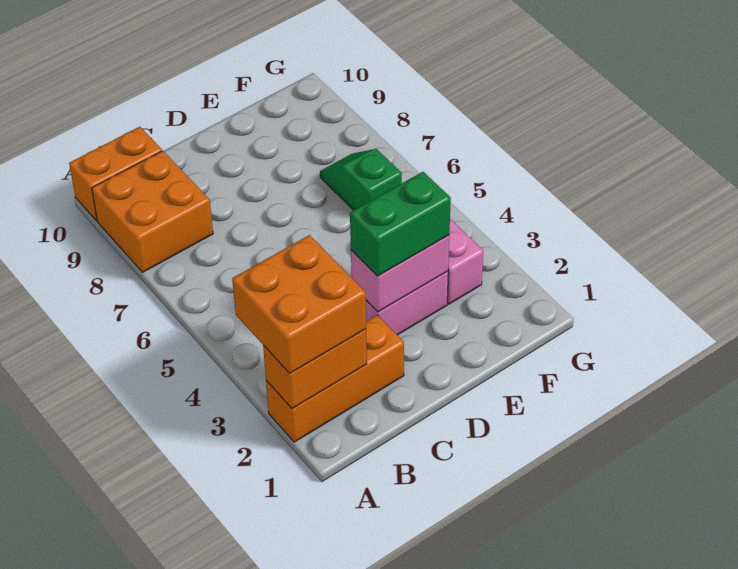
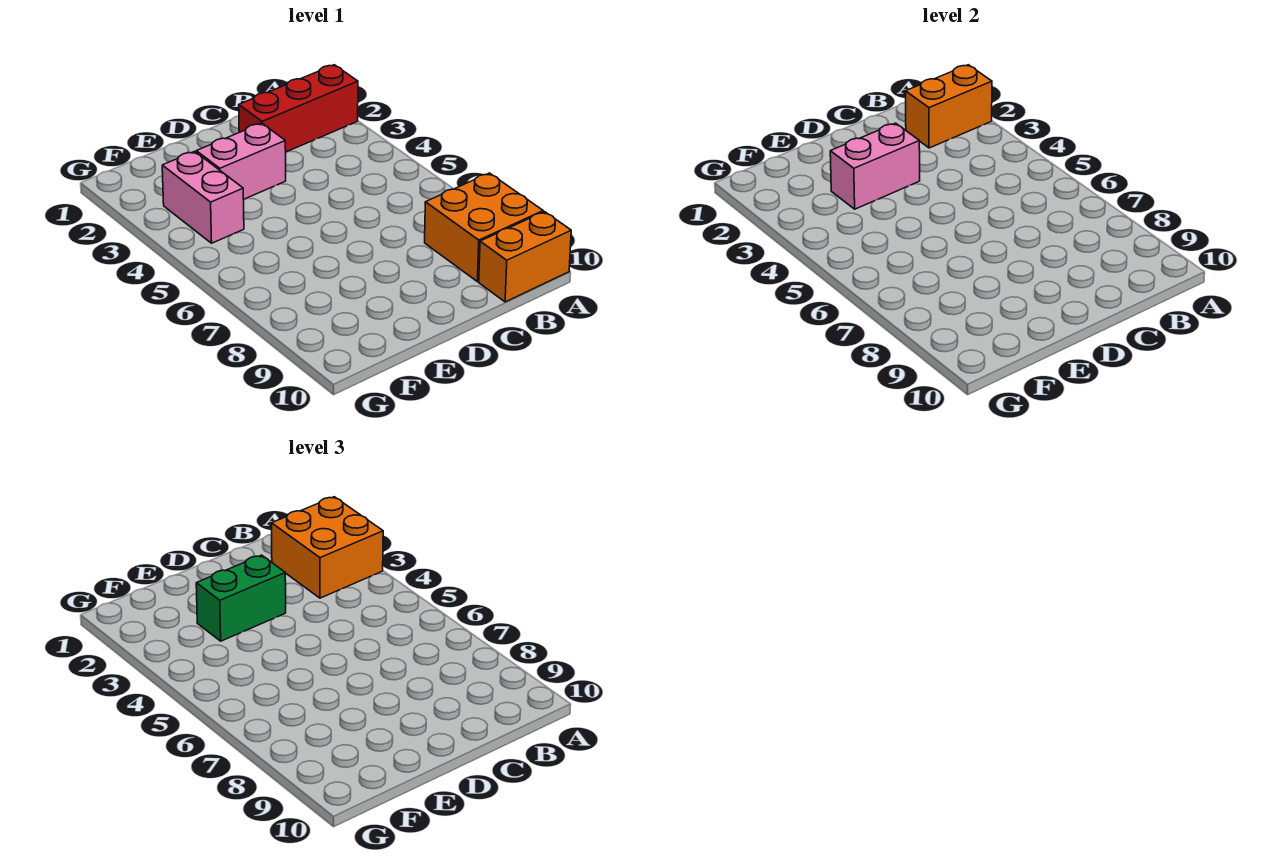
orange 1x3 brick [266,315,404,442] -> red 1x3 brick [239,65,358,152]
green 1x2 slope [320,149,402,210] -> none

